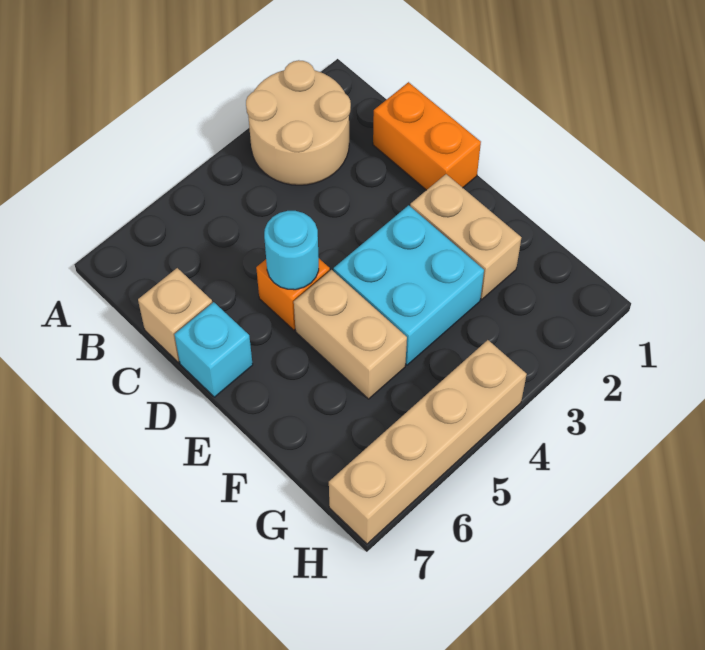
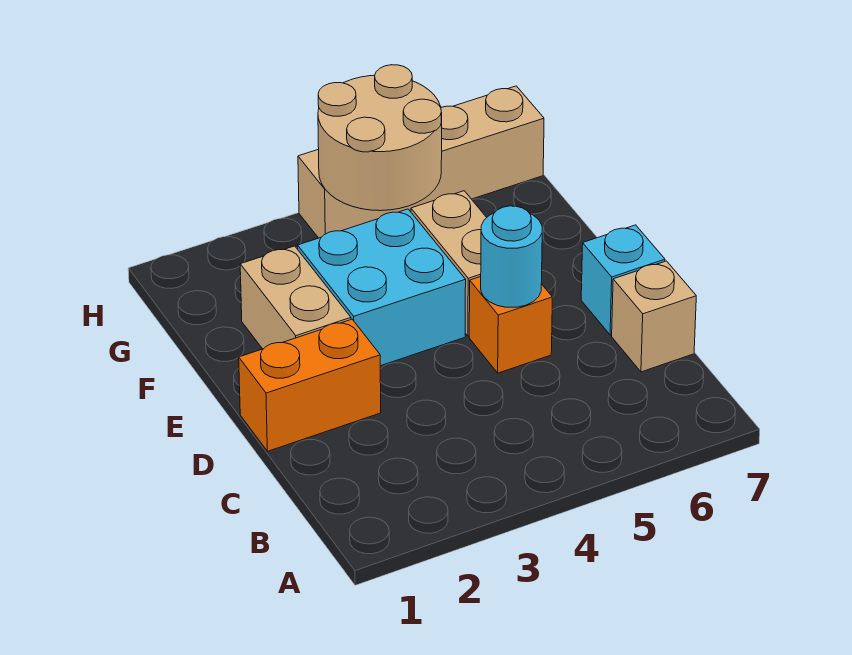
tan 2x2 round brick [246,60,351,185] -> tan 2x2 round brick moved to [318,65,442,211]
orange 1x2 brick [373,82,481,190] -> orange 1x2 brick turned to [239,319,381,451]

